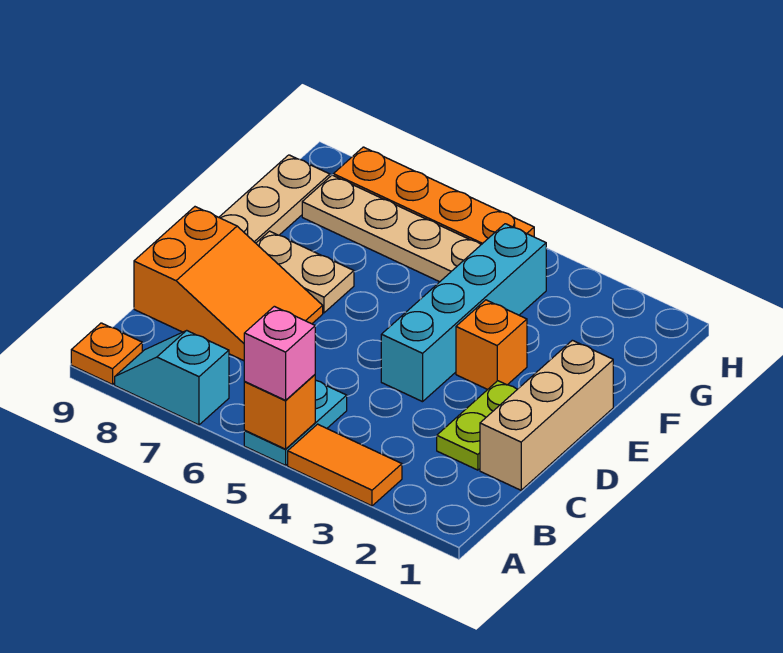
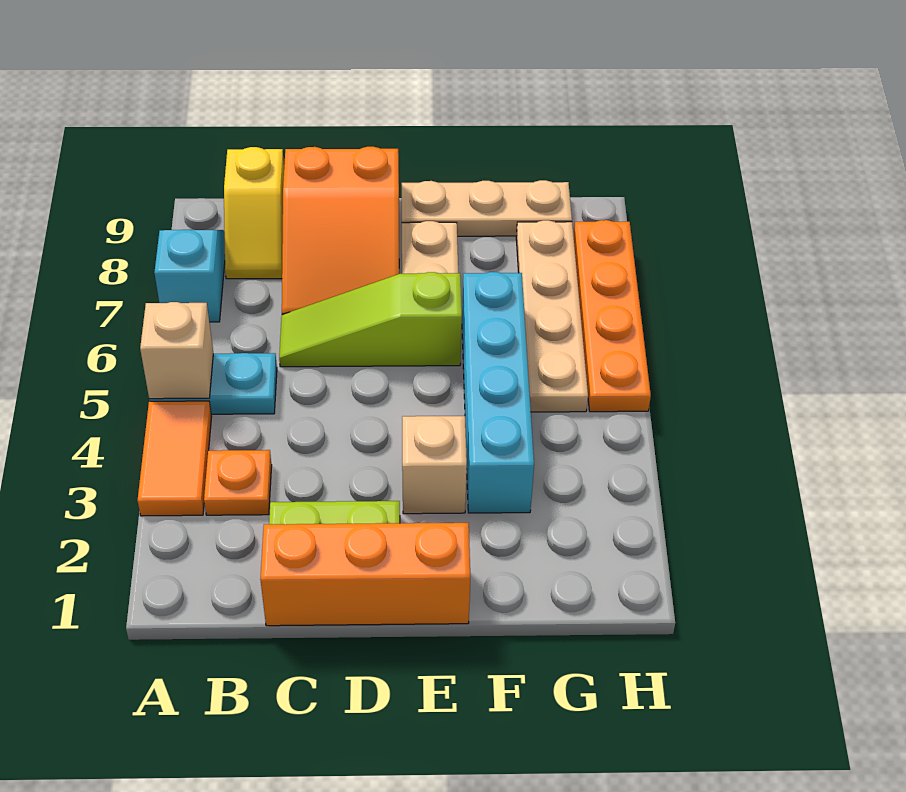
orange 1x1 brick [244,375,315,449] -> tan 1x1 brick [140,302,213,399]
pink 1x1 brick [244,306,315,400] -> none
orange 1x1 plate [71,323,142,384] -> orange 1x1 plate moved to [204,450,272,515]
none -> yellow 1x2 slope [224,147,284,279]
tan 1x3 brick [480,340,613,490] -> orange 1x3 brick [260,523,470,626]
none -> lime 1x3 slope [279,272,462,367]
cyan 1x4 brick [381,224,546,402] -> cyan 1x4 brick turned to [462,272,534,513]
orange 1x1 brick [456,300,527,389] -> tan 1x1 brick [402,416,467,514]

